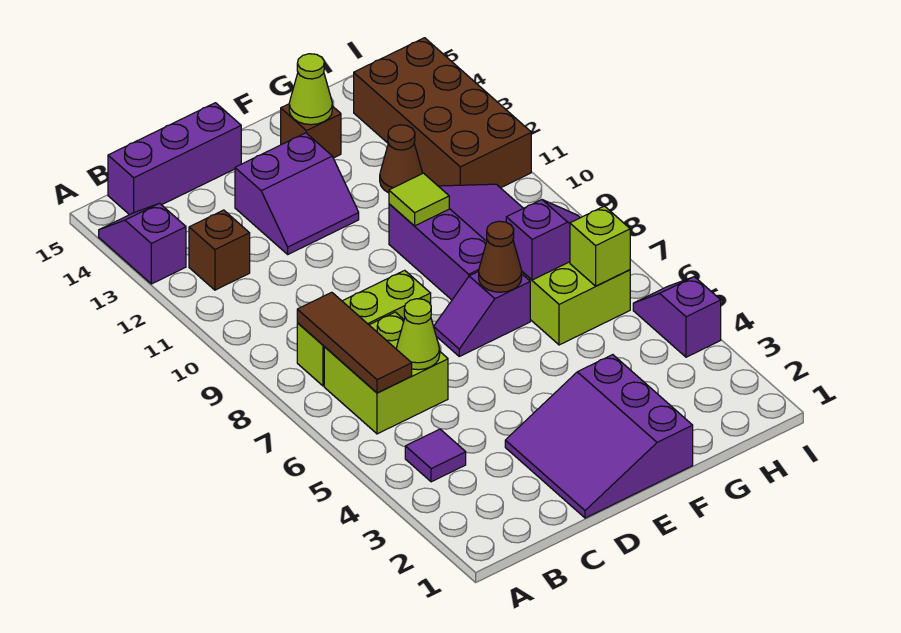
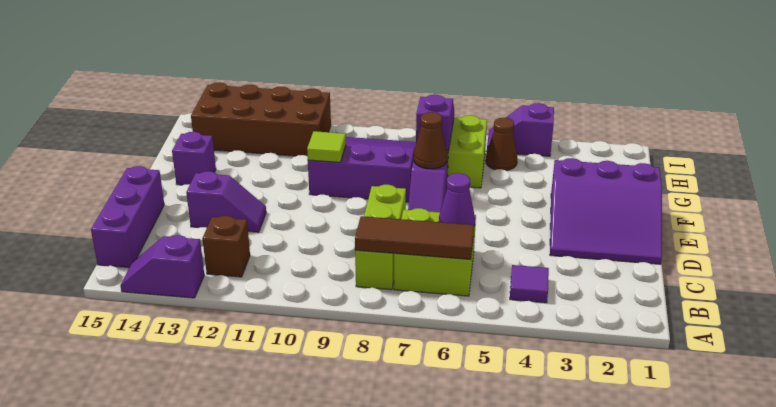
lime 1x1 cone [396,299,440,370] -> purple 1x1 cone [439,173,475,226]
purple 2x2 slope [235,133,359,254] -> purple 1x2 slope [186,171,266,232]
brown 1x1 brick [281,104,341,158] -> purple 1x1 brick [172,132,216,185]
lime 1x1 cone [289,54,332,125] -> none
brown 1x1 cone [380,125,423,193] -> brown 1x1 cone moved to [486,118,517,170]
lime 1x1 brick [570,206,630,286] -> none

